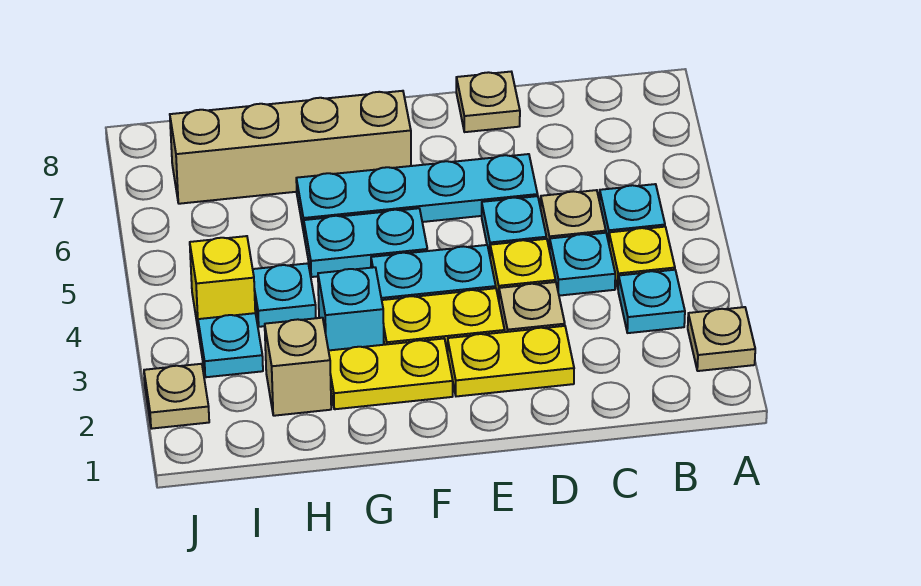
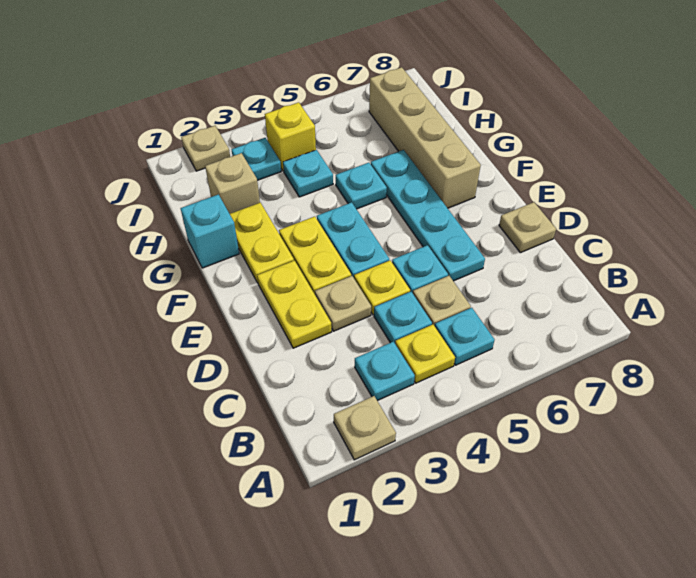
cyan 1x2 plate [304,208,427,277] -> cyan 1x1 plate [336,163,387,209]
cyan 1x1 brick [318,267,384,350] -> cyan 1x1 brick moved to [181,195,239,268]

